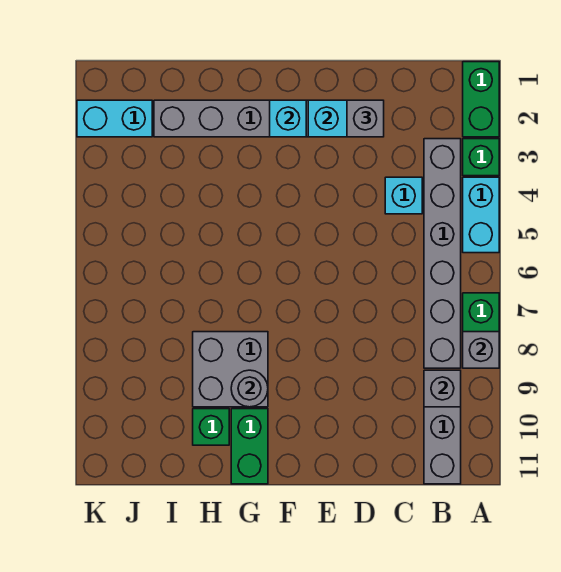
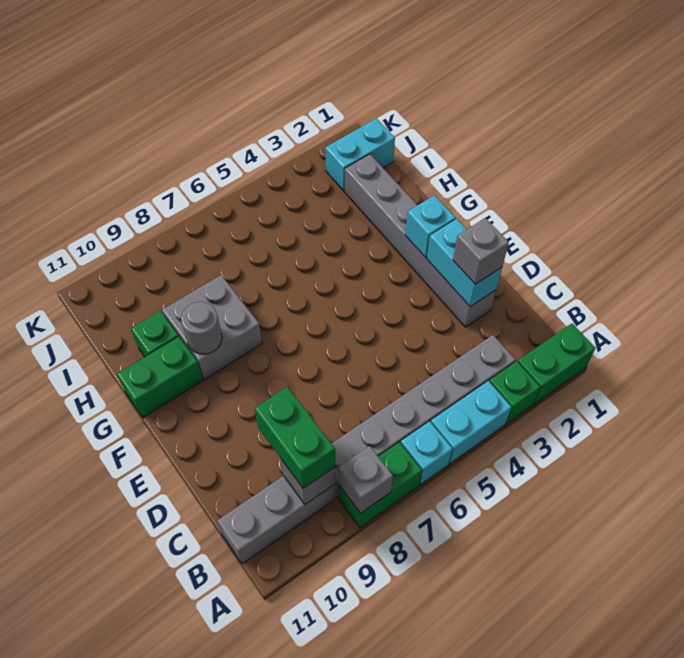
none -> green 1x2 brick [255,387,335,488]
cyan 1x1 brick [385,177,422,214] -> cyan 1x1 brick moved to [401,421,453,485]
cyan 1x2 brick [77,100,152,137] -> cyan 1x2 brick turned to [325,118,395,191]

